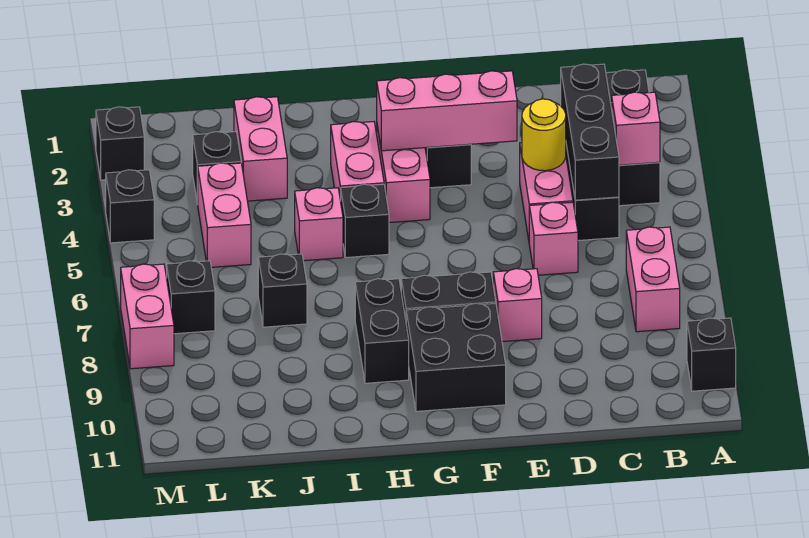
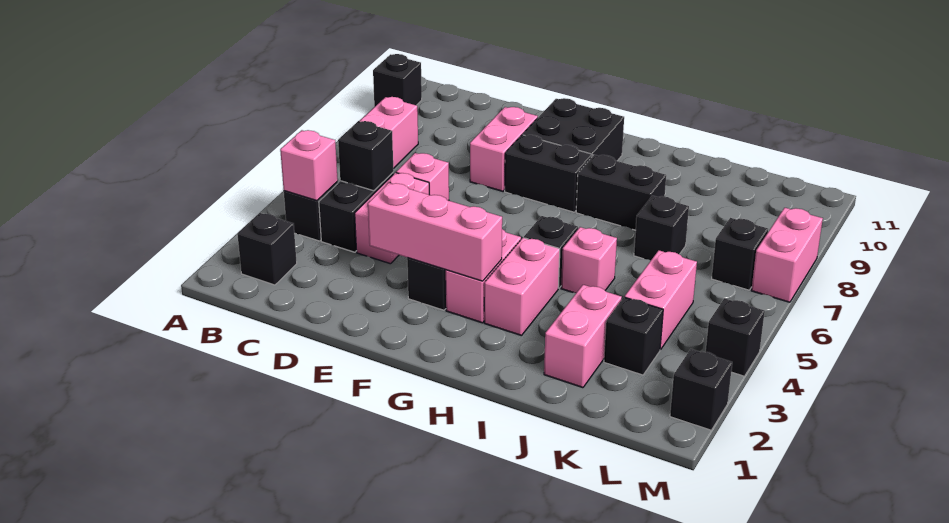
black 1x3 brick [561,64,619,200] -> black 1x1 brick [338,121,394,191]
yellow 1x1 round brick [522,99,566,171] -> none
pink 1x1 brick [493,269,542,342] -> pink 1x2 brick [470,107,538,191]
black 1x2 brick [355,279,409,383] -> black 1x2 brick turned to [576,155,666,230]

